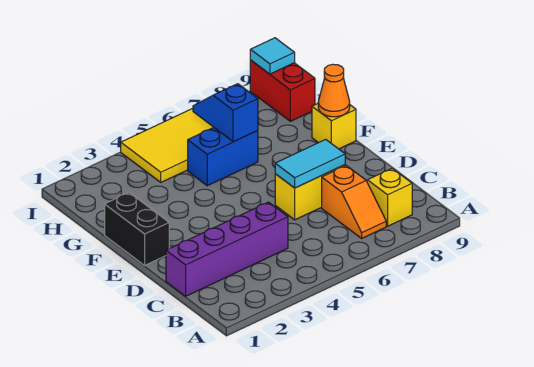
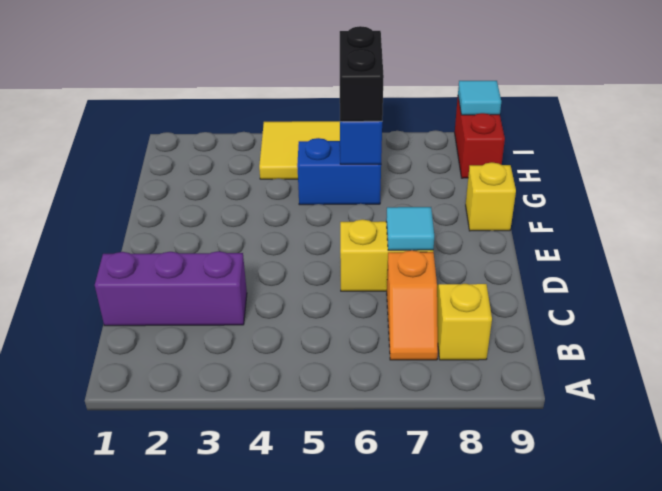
purple 1x4 brick [166,202,288,296] -> purple 1x3 brick [95,251,247,326]
cyan 1x2 tile [275,139,345,188] -> cyan 1x1 tile [386,207,434,250]
black 1x2 brick [105,193,169,265] -> black 1x2 brick moved to [340,26,384,122]
orange 1x1 cone [318,64,350,117] -> none

